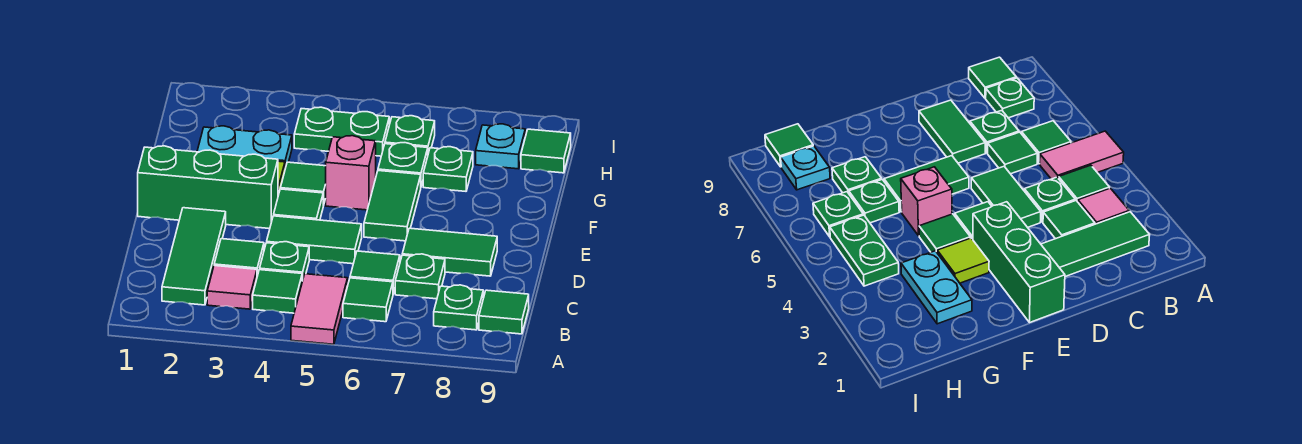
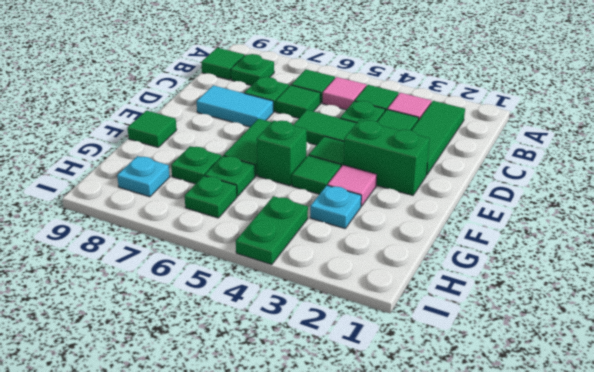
pink 1x2 tile [291,274,348,344] -> pink 1x1 tile [322,77,366,110]
green 1x2 tile [402,228,497,276] -> cyan 1x2 tile [197,85,274,127]
green 1x3 brick [138,146,278,229] -> green 1x2 brick [344,120,430,195]
lime 1x1 tile [937,238,989,283] -> pink 1x1 tile [328,165,377,206]
pink 1x1 brick [326,136,376,210] -> green 1x1 brick [257,121,307,186]
cyan 1x2 plate [197,126,292,168] -> cyan 1x1 plate [310,185,361,228]
green 1x2 plate [294,107,389,156] -> green 1x2 plate turned to [236,196,308,264]
green 1x1 tile [521,129,571,173] -> green 1x1 tile moved to [128,111,177,147]

